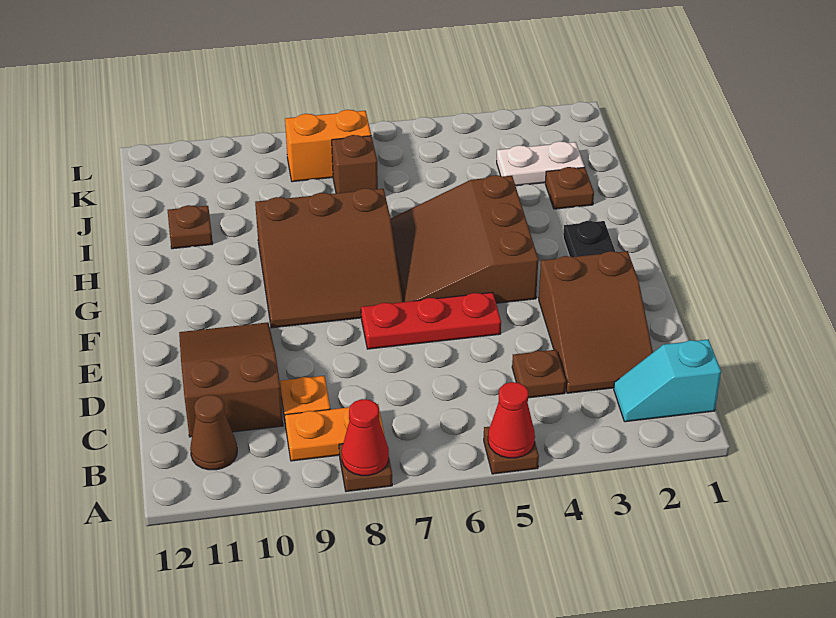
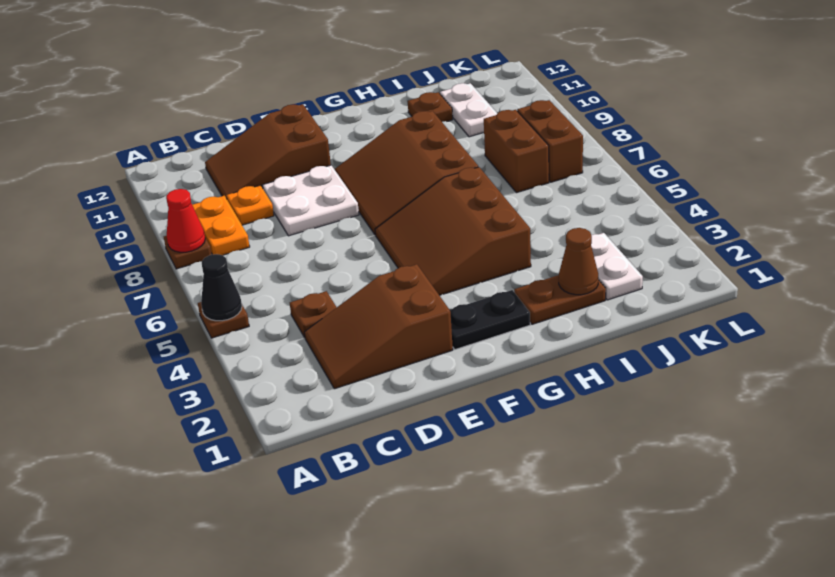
red 1x1 cone [488,382,535,458] -> black 1x1 cone [201,254,242,321]
cyan 1x2 slope [614,339,721,422] -> none
brown 1x1 cone [190,395,237,470] -> brown 1x1 cone moved to [559,228,598,295]
brown 2x3 slope [179,322,283,437] -> brown 2x3 slope turned to [205,104,331,199]
none -> white 2x2 plate [263,165,359,236]
red 1x3 plate [361,292,501,349] -> none
brown 3x3 slope [391,175,538,303] -> brown 3x3 slope turned to [375,167,531,295]
brown 1x1 plate [545,167,594,209] -> brown 1x2 plate [514,275,606,324]
brown 1x1 brick [332,135,378,193] -> brown 1x2 brick [484,110,549,193]
none -> white 1x2 plate [440,83,497,137]
orange 1x2 brick [285,110,371,182] -> brown 1x2 brick [517,100,583,182]

